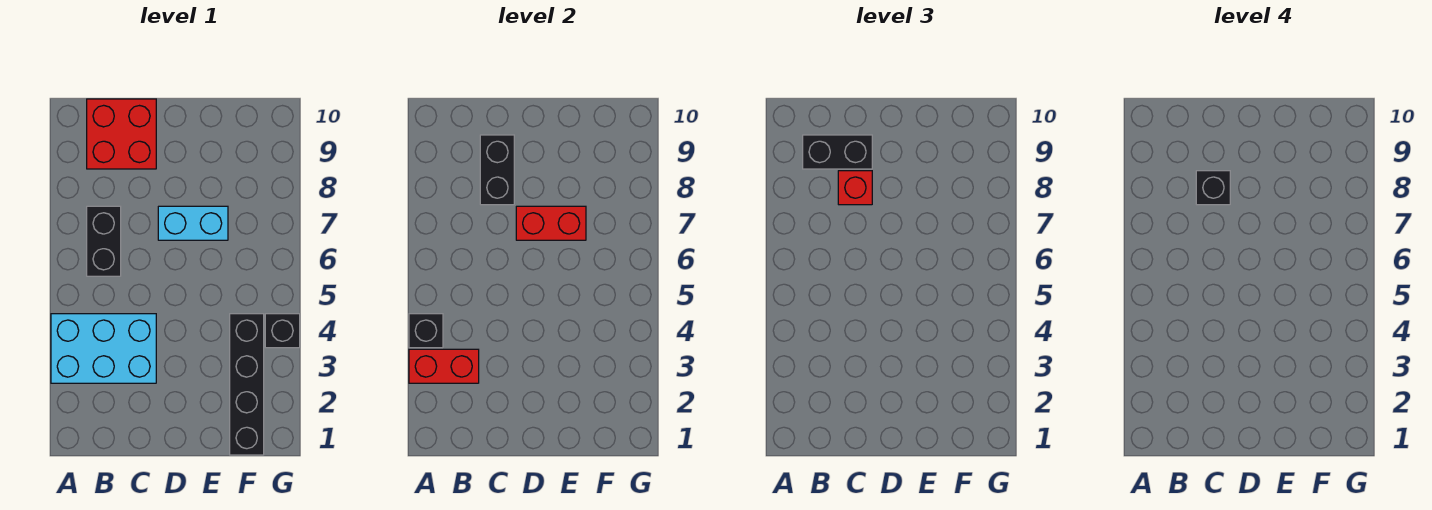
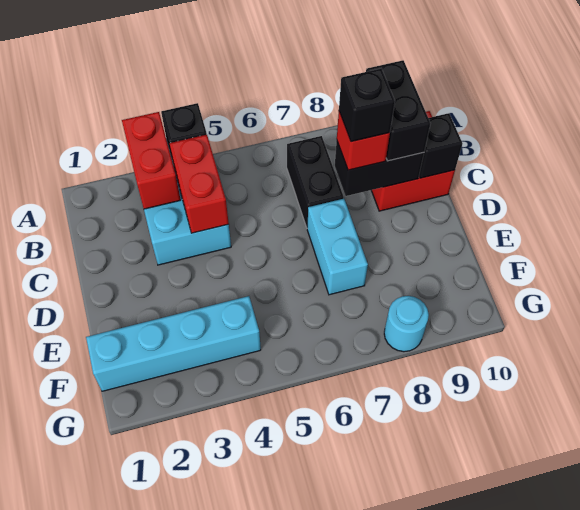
black 1x2 brick [87,206,121,276] -> black 1x2 brick turned to [287,136,344,228]
red 1x2 brick [516,206,586,240] -> red 1x2 brick moved to [169,135,229,233]
black 1x4 brick [230,314,264,455] -> cyan 1x4 brick [86,296,261,391]
black 1x1 brick [265,314,300,348] -> black 1x1 brick moved to [419,113,462,178]
none -> cyan 1x1 round brick [384,296,429,352]

